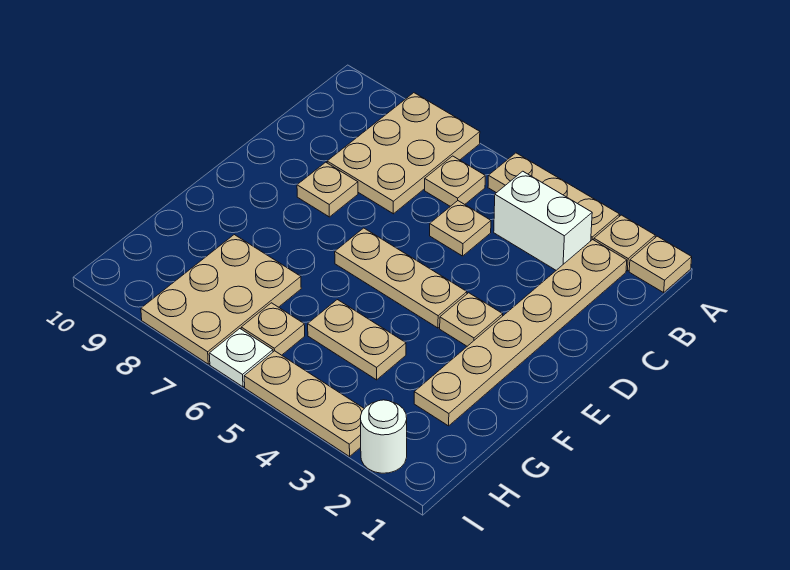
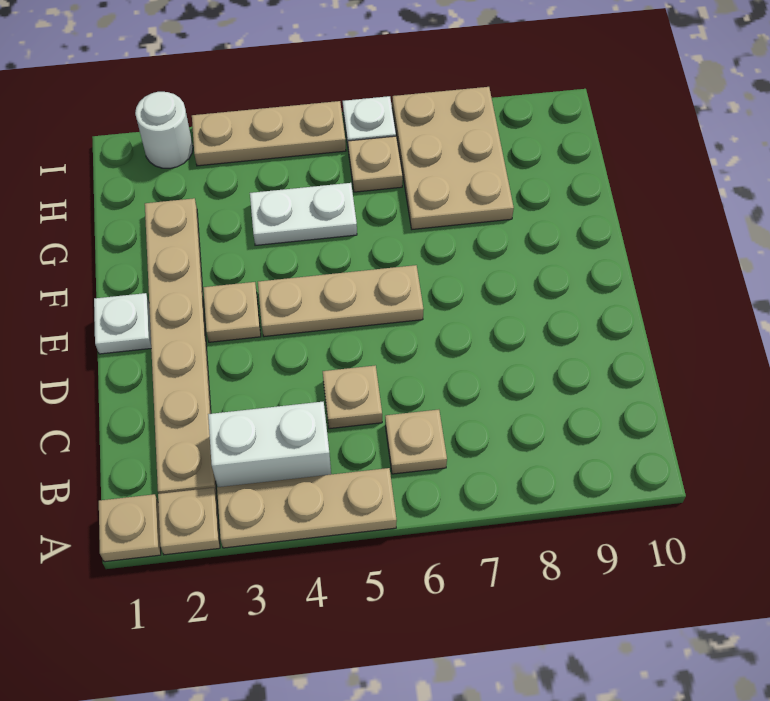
tan 2x3 plate [327,93,480,214] -> none
tan 1x1 plate [297,162,358,217] -> none
none -> white 1x1 plate [94,293,151,354]
tan 1x2 plate [308,300,406,380] -> white 1x2 plate [250,183,357,245]

